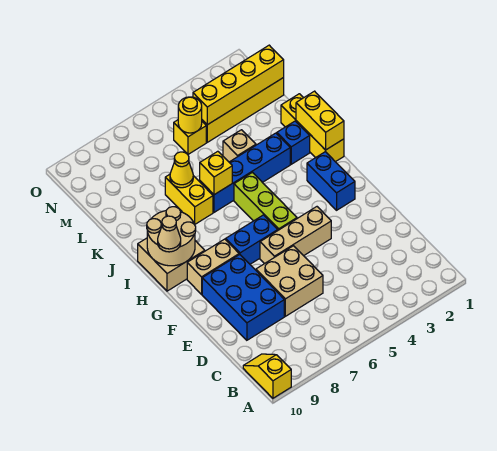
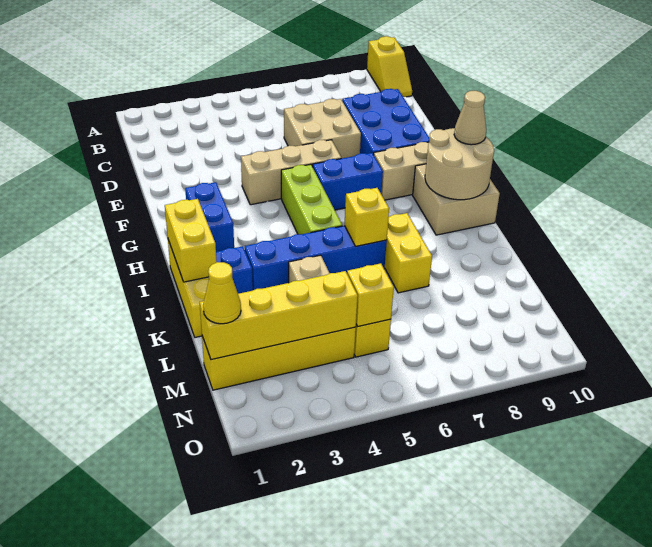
yellow 1x1 cone [170,152,193,188] -> yellow 1x1 cone moved to [203,262,241,324]
yellow 1x1 round brick [178,97,202,133] -> yellow 1x1 brick [347,263,394,327]

